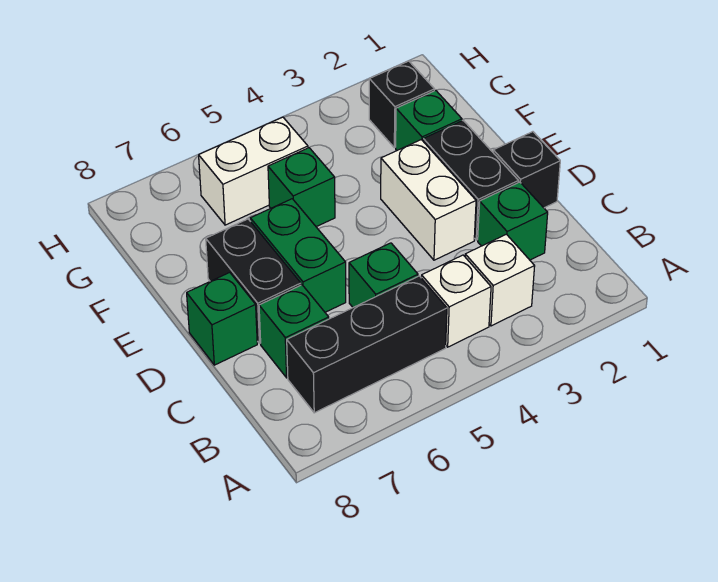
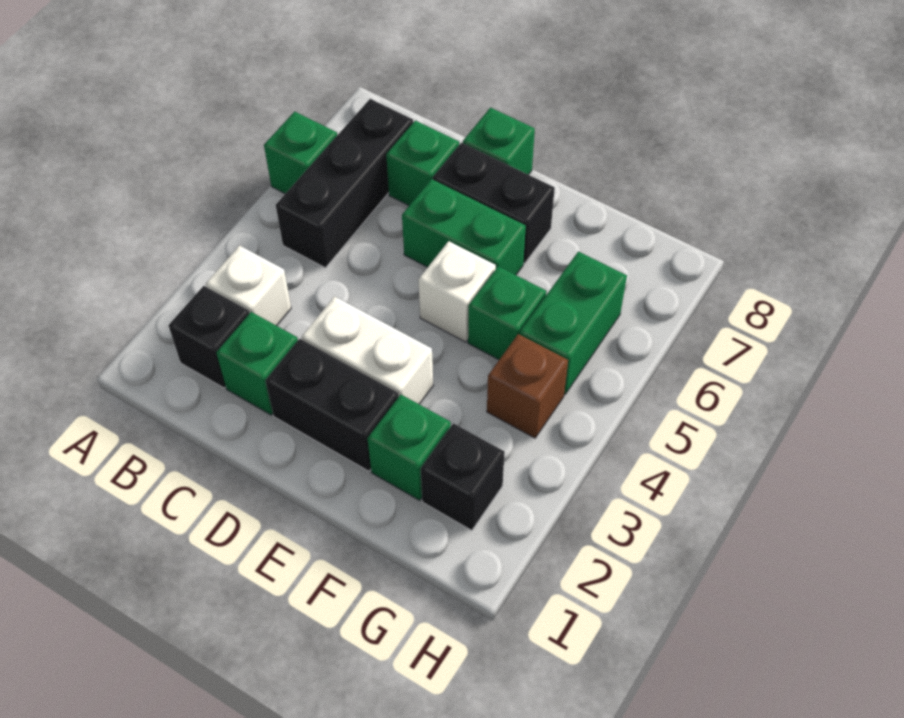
white 1x1 brick [421,255,491,347] -> white 1x1 brick moved to [418,241,496,342]
green 1x1 brick [349,243,418,307] -> green 1x1 brick moved to [264,112,337,194]
black 1x1 brick [493,132,560,208] -> black 1x1 brick moved to [169,286,250,388]
none -> brown 1x1 brick [487,334,568,438]
white 1x2 brick [199,117,308,225] -> green 1x2 brick [520,251,627,395]

